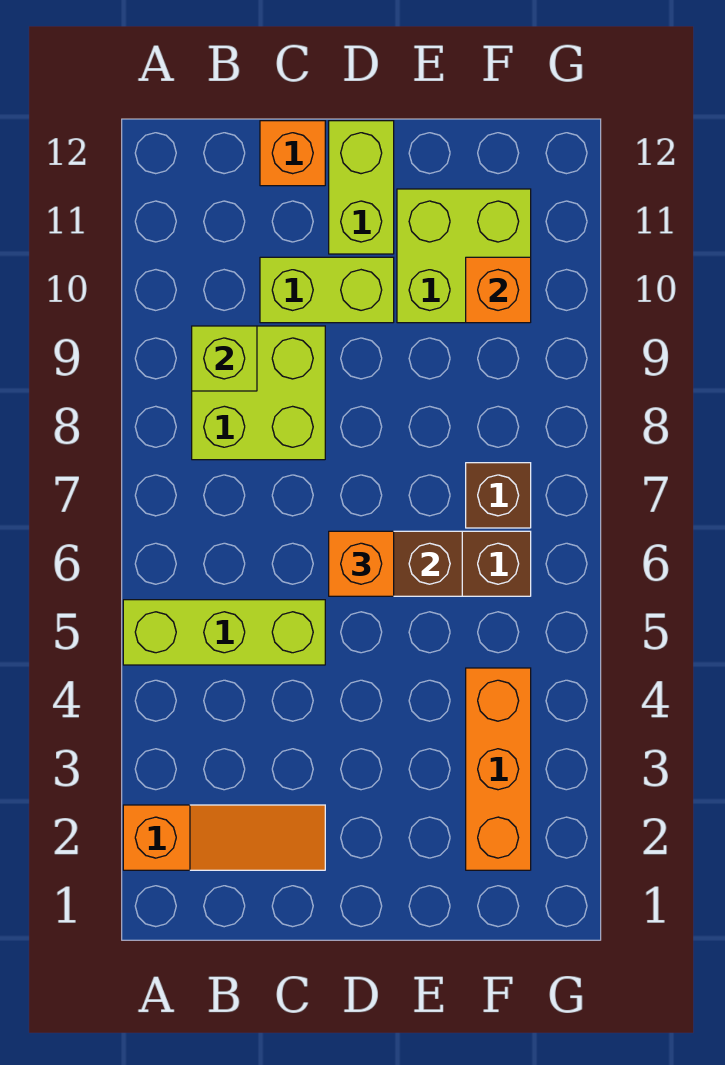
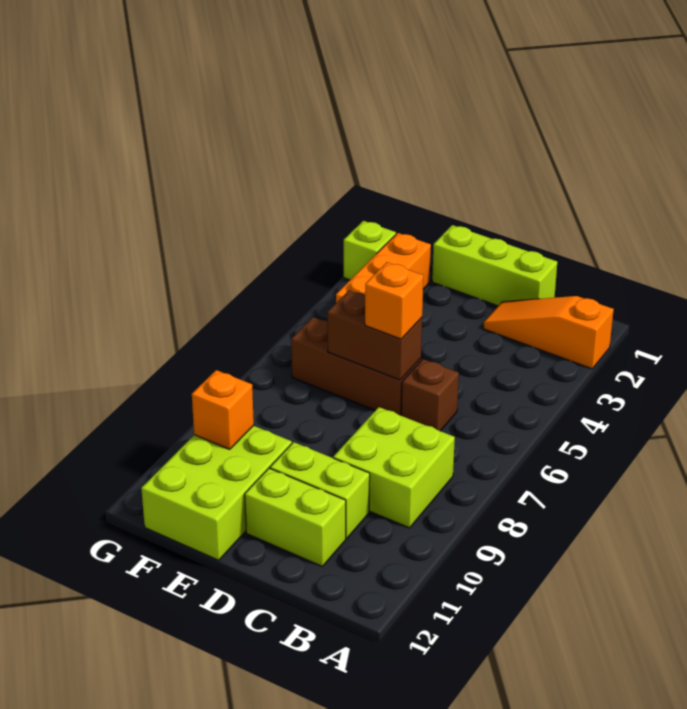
lime 1x3 brick [123,600,325,665] -> lime 1x3 brick moved to [432,225,557,306]
lime 1x1 brick [192,326,257,391] -> lime 1x1 brick moved to [344,221,396,280]
orange 1x1 brick [260,121,325,186] -> none
lime 1x2 brick [329,121,394,254] -> lime 1x2 brick turned to [245,468,346,566]
lime 2x2 brick [397,189,531,323] -> lime 2x3 brick [141,426,292,560]
brown 1x1 brick [466,463,531,528] -> brown 1x1 brick moved to [401,359,459,431]

